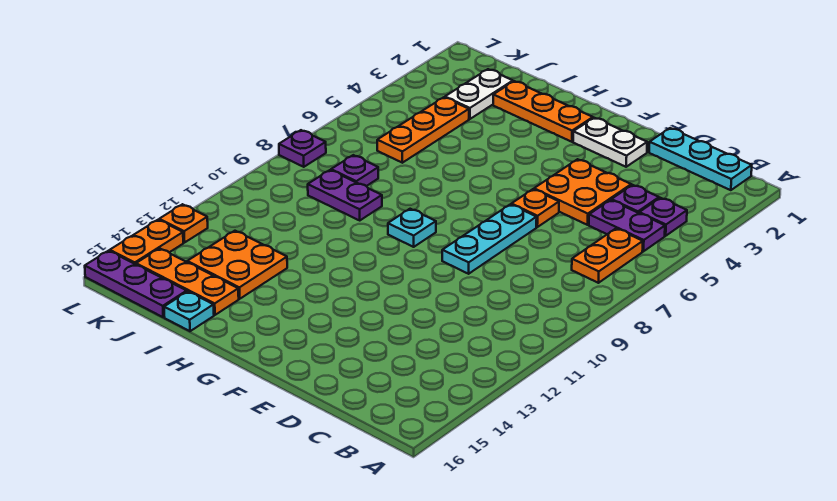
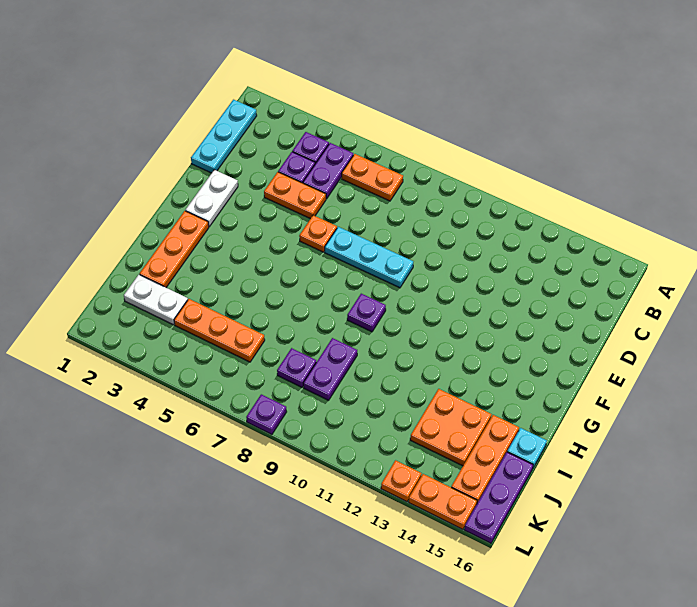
orange 2x2 plate [534,159,631,225] -> orange 1x2 plate [264,172,326,219]
cyan 1x1 plate [388,209,436,247] -> purple 1x1 plate [347,294,386,332]

